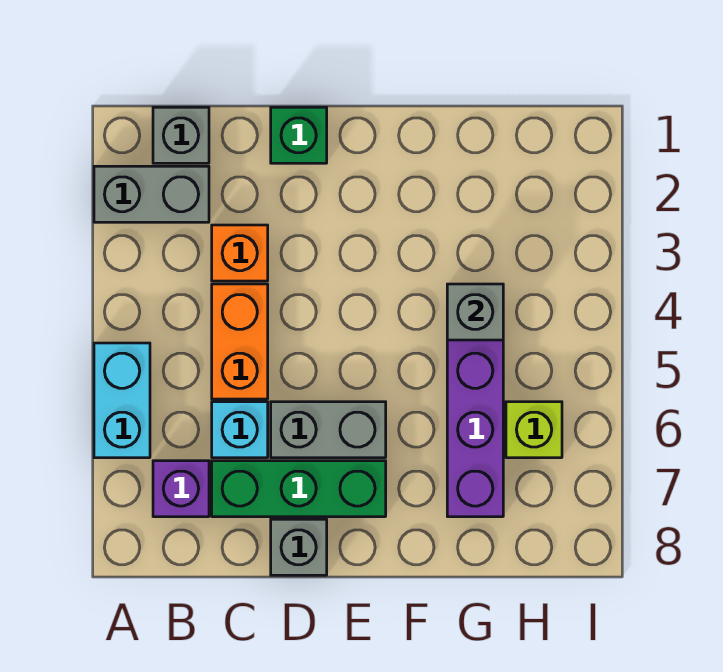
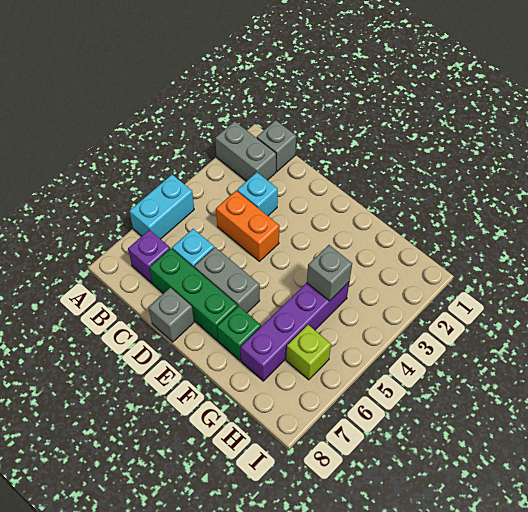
orange 1x1 brick [212,225,268,281] -> cyan 1x1 brick [237,172,278,216]
orange 1x2 brick [212,284,268,399] -> orange 1x2 brick turned to [216,191,279,261]
green 1x1 brick [271,107,327,163] -> green 1x1 brick moved to [217,306,261,361]

